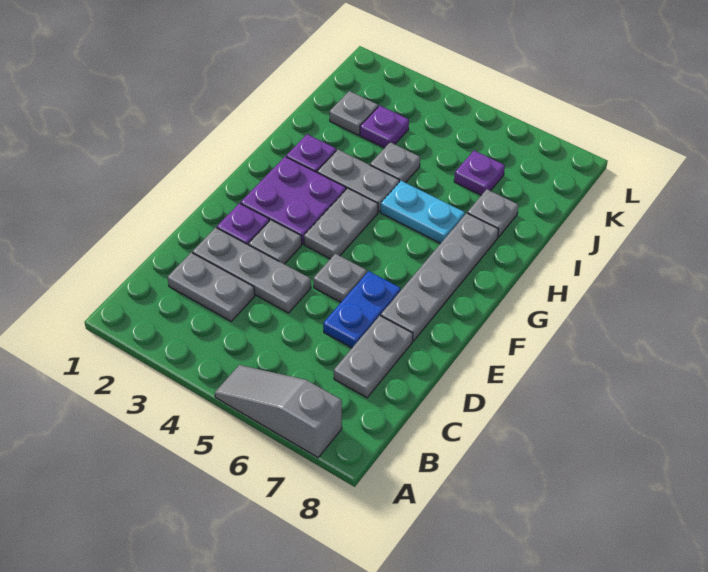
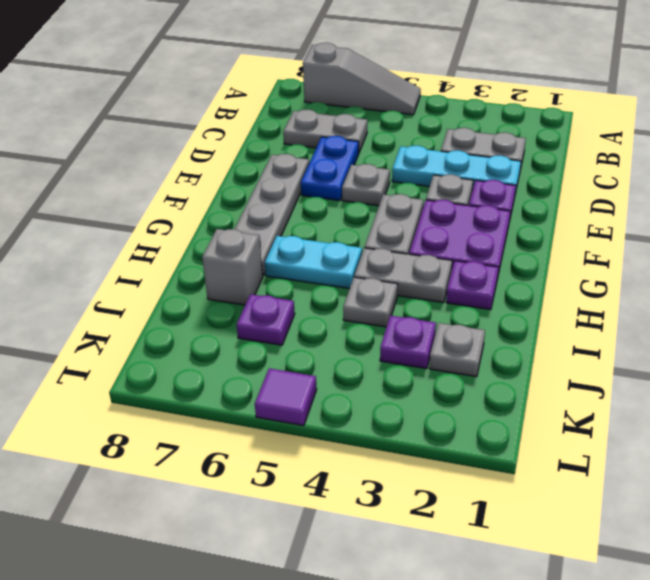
grey 1x2 plate [334,316,413,398] -> grey 1x2 plate turned to [283,110,367,152]
grey 1x3 plate [192,228,311,313] -> cyan 1x3 plate [392,146,521,194]
grey 1x1 plate [467,189,518,237] -> grey 1x1 brick [202,229,263,305]
none -> purple 1x1 tile [255,368,317,426]

